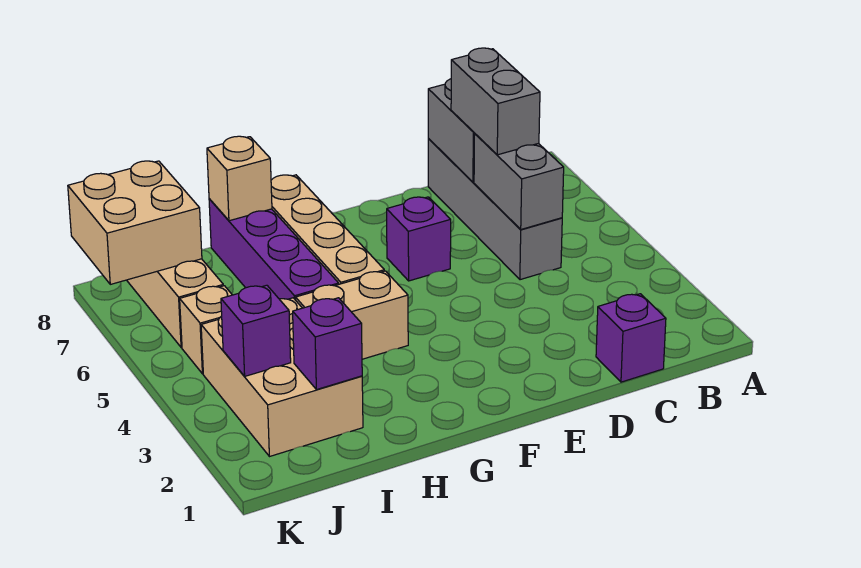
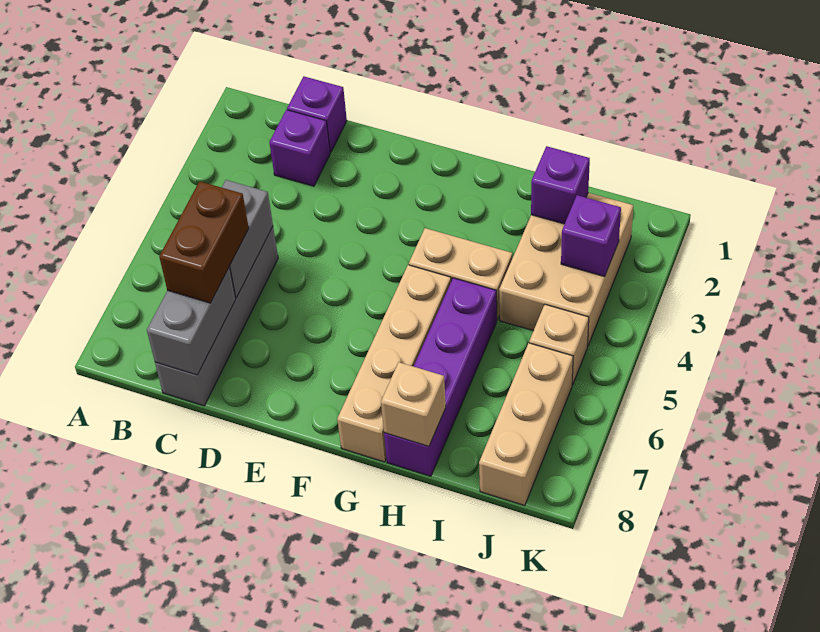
grey 1x2 brick [451,48,540,155] -> brown 1x2 brick [159,181,249,303]
purple 1x1 brick [387,197,451,281] -> purple 1x1 brick moved to [269,110,330,186]
tan 2x2 brick [68,161,202,284] -> none

